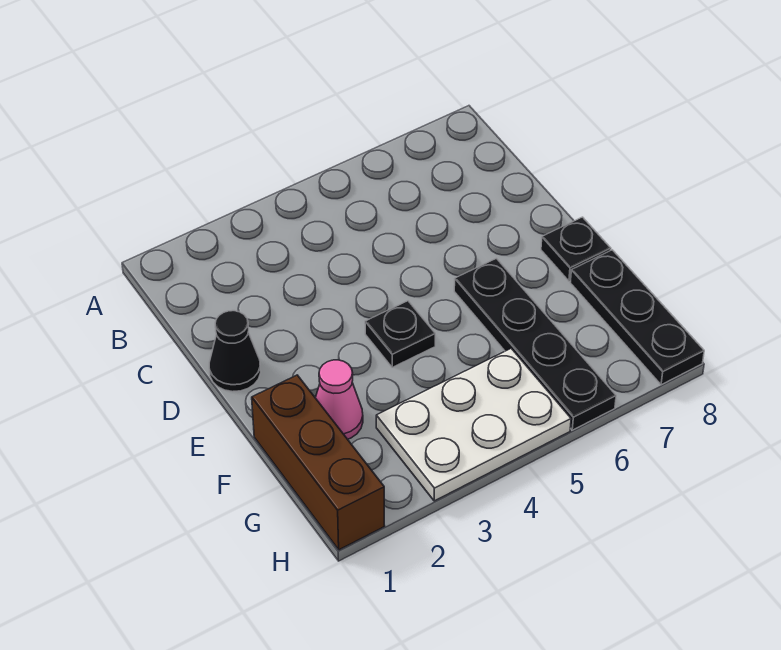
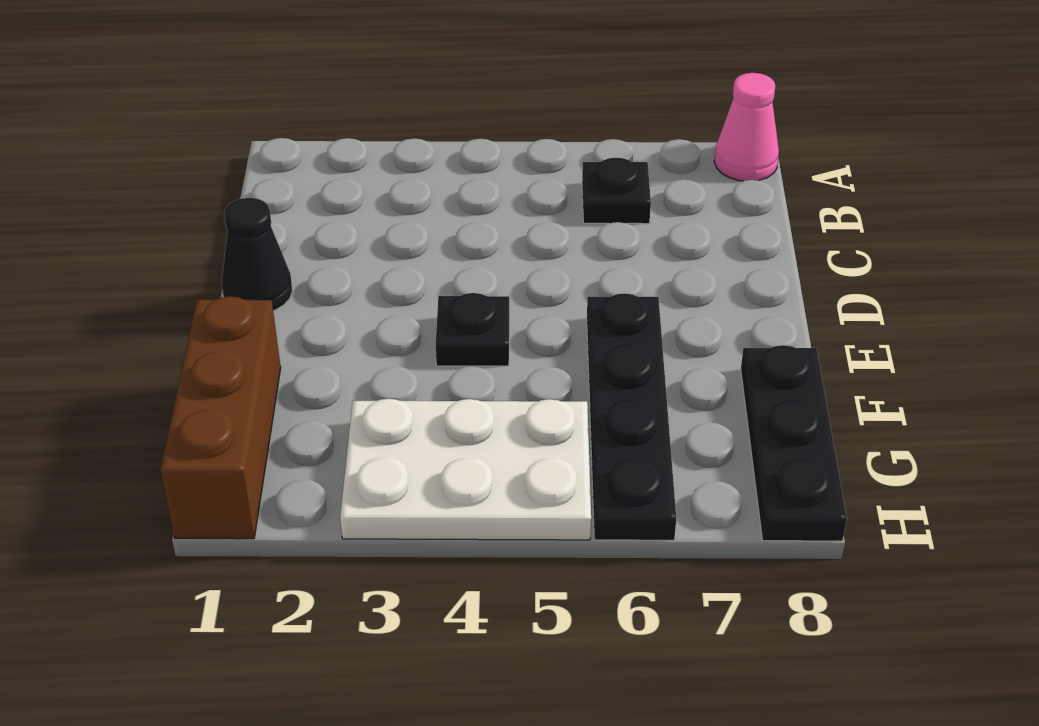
black 1x1 plate [541,217,611,281] -> black 1x1 plate moved to [582,158,651,224]
pink 1x1 cone [316,360,363,439] -> pink 1x1 cone moved to [714,73,779,181]

